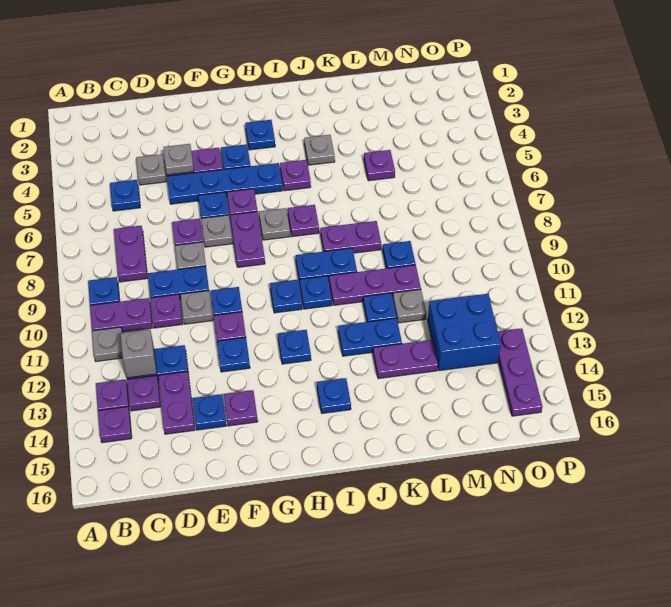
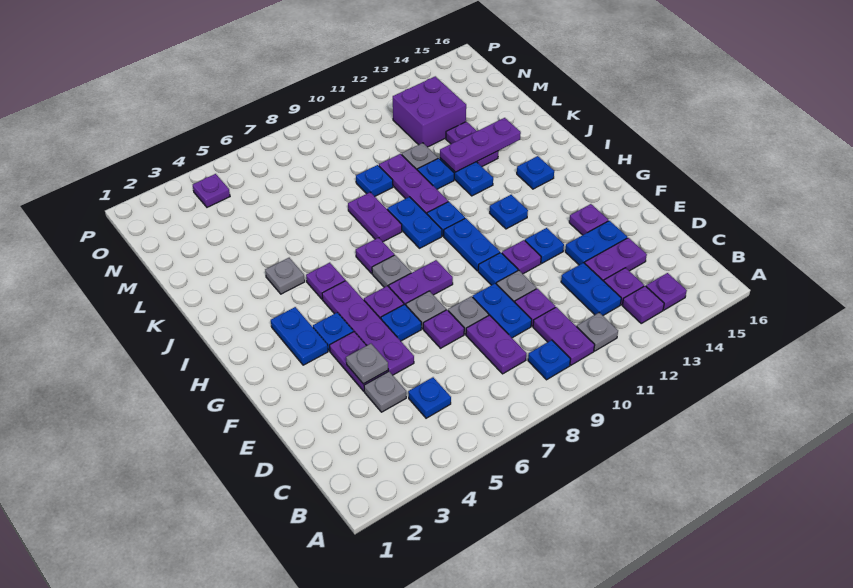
purple 1x2 plate [114,226,148,282] -> purple 1x2 plate turned to [466,315,527,374]
grey 1x1 brick [121,330,157,378] -> none
blue 1x4 plate [167,163,283,204] -> purple 1x4 plate [322,281,414,375]
blue 1x1 plate [193,394,226,430] -> blue 1x2 plate [565,221,627,265]
blue 1x1 plate [245,120,275,150] -> blue 1x2 plate [271,307,328,365]
blue 1x1 plate [270,280,302,313] -> blue 1x2 plate [444,218,500,271]
purple 1x1 plate [364,150,395,181] -> purple 1x1 plate moved to [193,174,230,207]
blue 2x2 brick [428,294,501,371] -> purple 2x2 brick [393,76,466,147]
purple 1x3 plate [498,328,543,416] -> purple 1x3 plate moved to [440,118,521,172]

